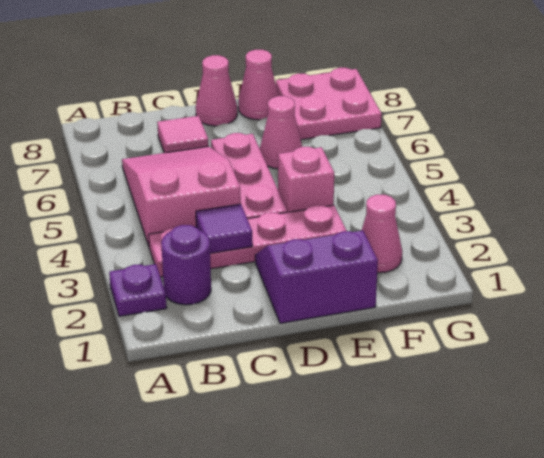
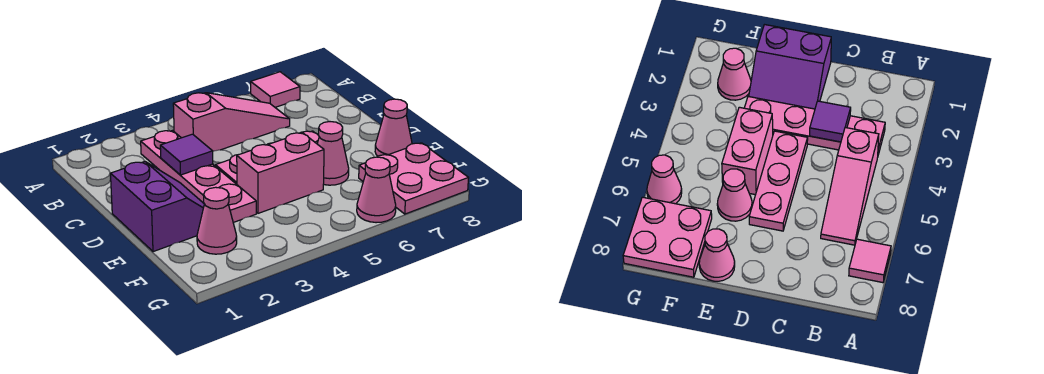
purple 1x1 plate [109,264,167,316] -> none
purple 1x1 round brick [161,225,211,305] -> none
pink 2x3 slope [122,146,241,246] -> pink 1x3 slope [173,93,290,151]
pink 1x1 tile [157,116,209,153] -> pink 1x1 tile moved to [251,72,300,107]
pink 1x1 cone [196,55,237,126] -> pink 1x1 cone moved to [357,157,396,223]
pink 1x1 brick [278,147,334,212] -> pink 1x2 brick [237,133,324,213]

